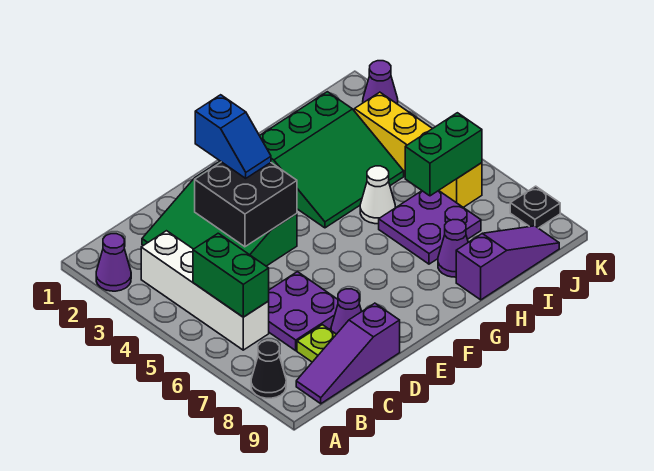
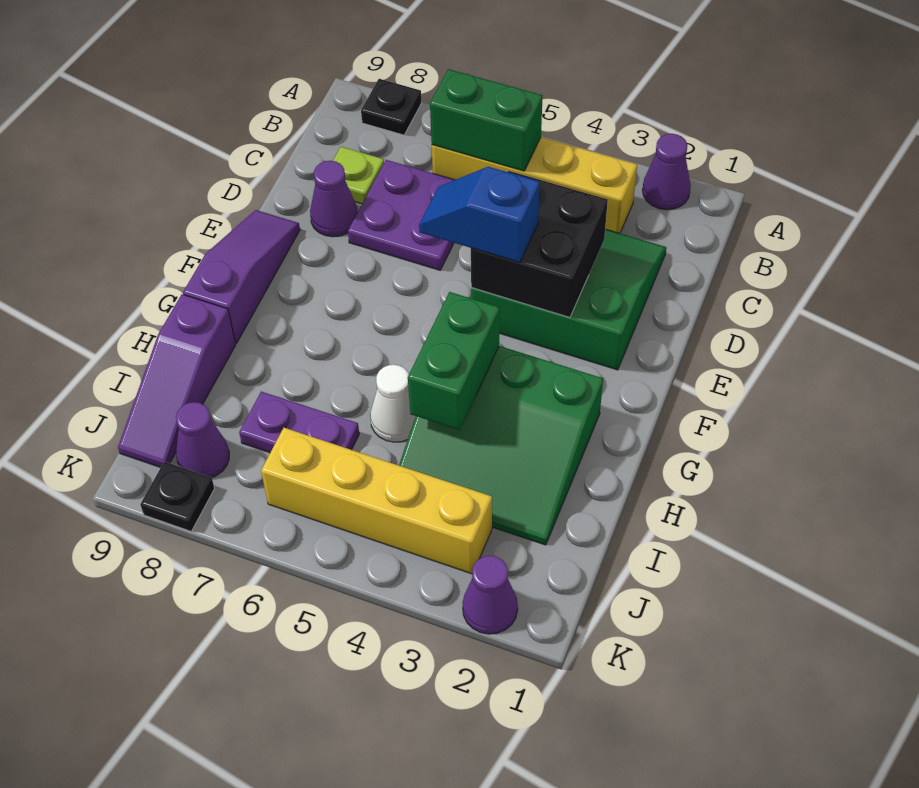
black 1x1 cone [251,341,286,398] -> black 1x1 plate [361,79,422,135]
white 1x4 brick [141,231,269,350] -> yellow 1x4 brick [432,137,637,233]
purple 1x3 slope [296,303,400,404] -> purple 1x3 slope moved to [183,210,300,343]
blue 1x2 slope [195,95,271,178] -> blue 1x2 slope moved to [419,167,540,263]
green 3x3 slope [260,92,404,228] -> green 3x3 slope turned to [399,346,603,545]
purple 2x2 plate [379,191,481,264] -> purple 1x2 plate [239,391,359,453]
purple 1x1 cone [438,220,468,277] -> purple 1x1 cone moved to [176,402,229,478]
green 1x2 brick [405,113,482,196] -> green 1x2 brick moved to [408,292,499,430]

